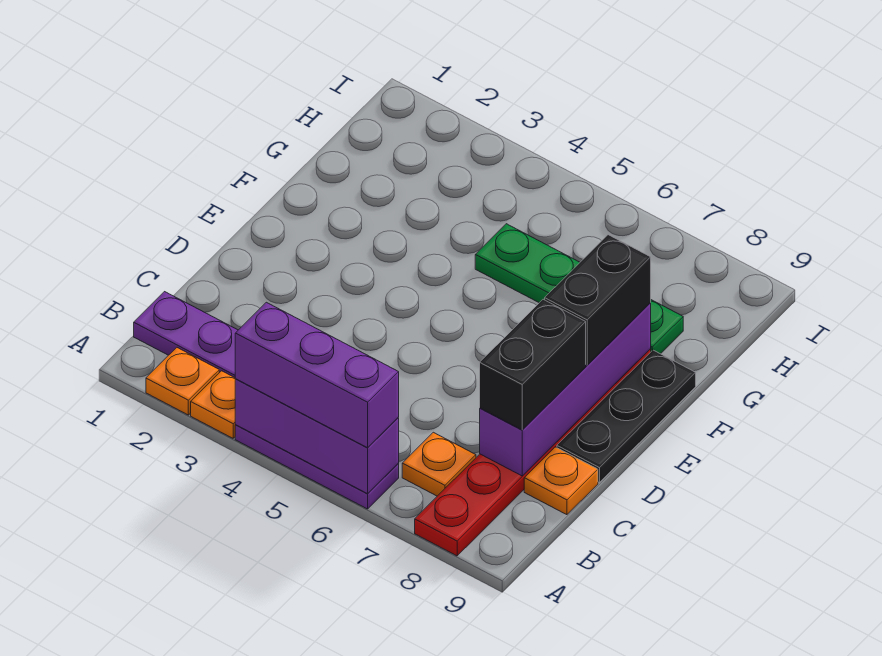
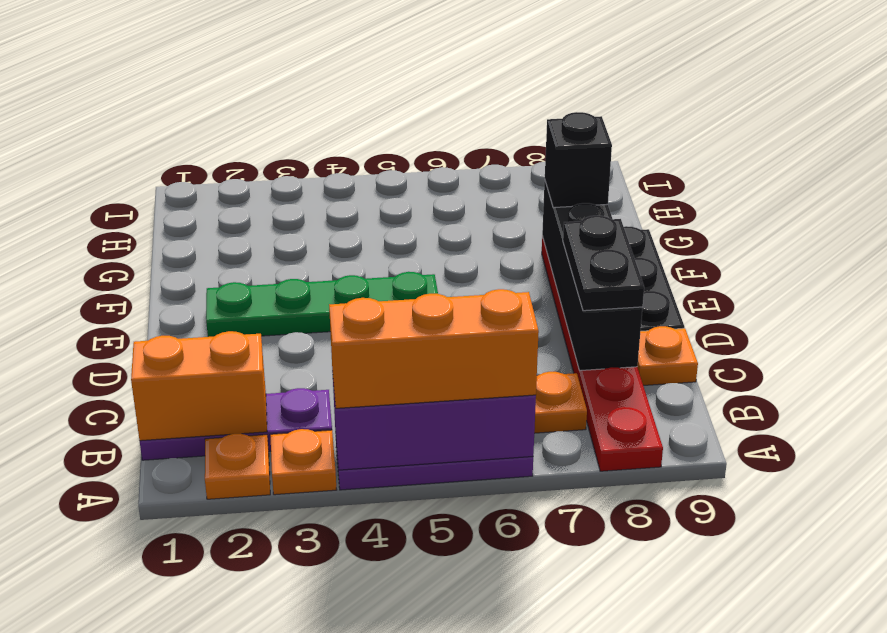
purple 1x3 brick [235,302,399,448] -> orange 1x3 brick [329,289,539,408]
none -> orange 1x2 brick [131,331,267,441]
purple 1x4 brick [480,303,651,476] -> black 1x4 brick [542,182,642,371]
black 1x2 brick [480,299,586,430] -> black 1x2 plate [563,216,644,311]
black 1x2 brick [545,235,651,365] -> black 1x1 brick [545,112,612,208]
green 1x4 plate [475,224,683,354] -> green 1x4 plate moved to [206,272,438,337]

